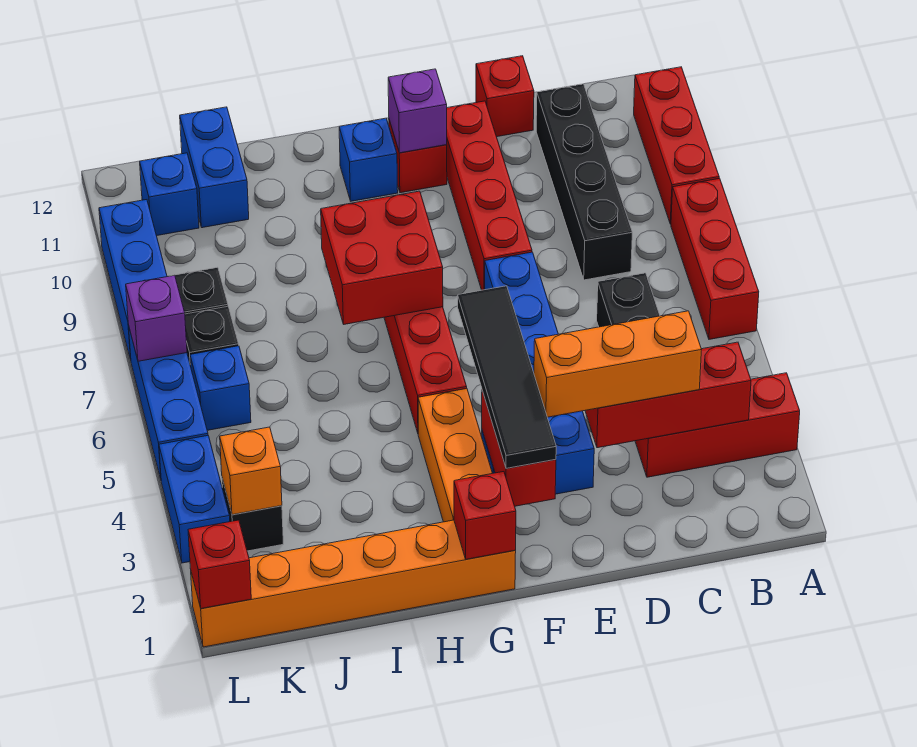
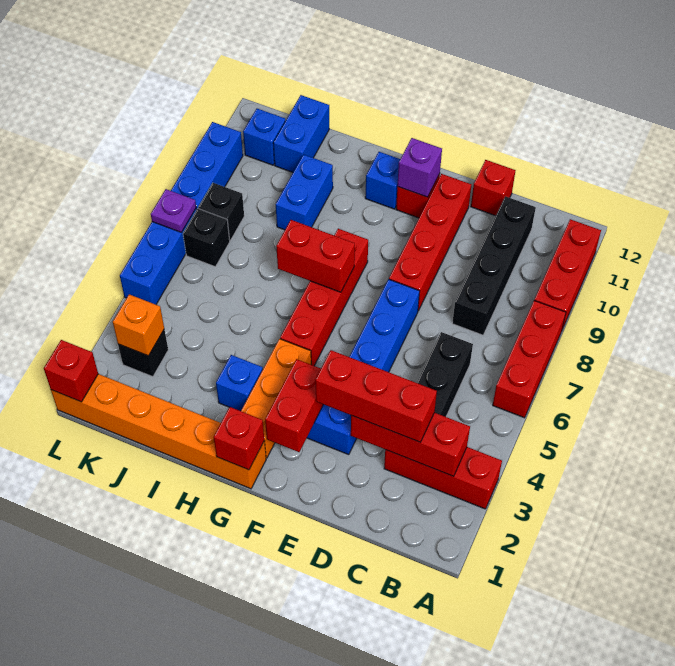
orange 1x3 brick [534,311,701,417] -> red 1x3 brick [315,350,437,442]
black 1x4 tile [458,286,556,468] -> none
red 2x2 brick [321,191,443,324] -> red 1x2 brick [276,220,355,292]
blue 1x1 brick [190,346,251,430] -> blue 1x1 brick moved to [216,355,263,411]
blue 1x2 brick [159,436,230,563] -> blue 1x2 brick moved to [276,155,333,230]
purple 1x1 brick [126,275,187,361] -> purple 1x1 plate [151,189,196,232]

